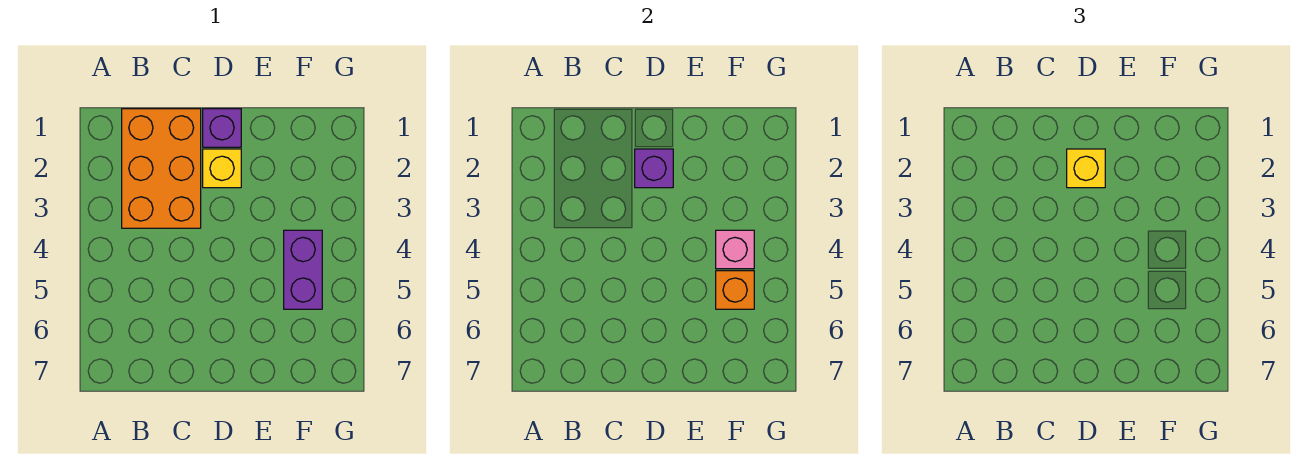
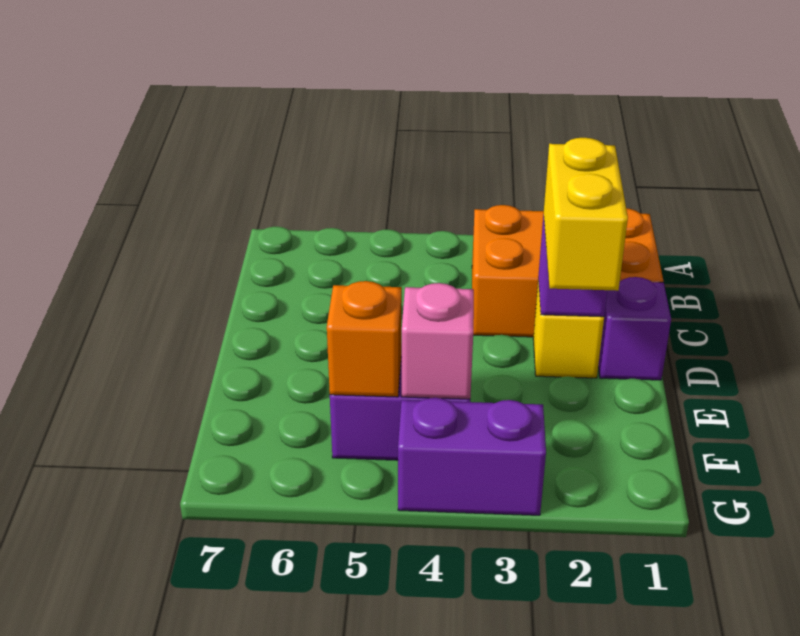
yellow 1x1 brick [1067,149,1105,188] -> yellow 1x2 brick [543,138,628,291]
none -> purple 1x2 brick [398,398,546,515]

